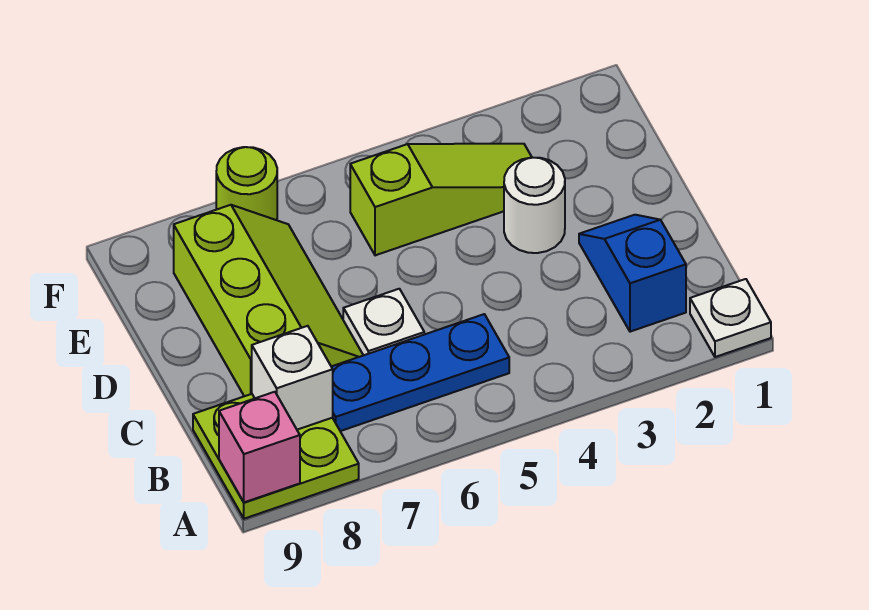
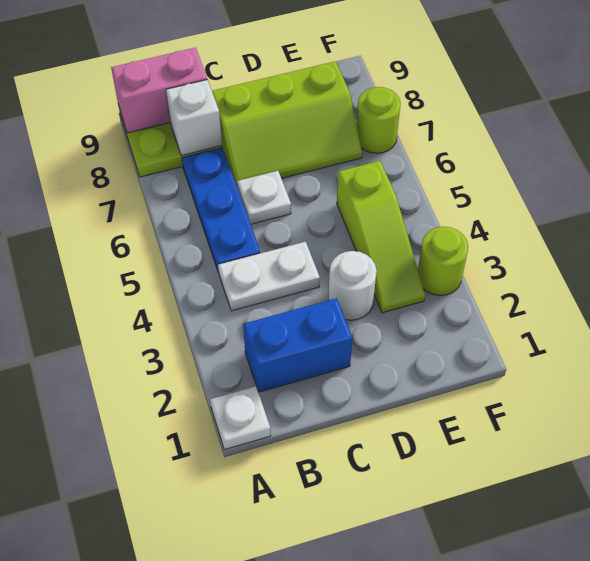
pink 1x1 brick [219,392,300,502] -> pink 1x2 brick [111,48,207,133]
blue 1x2 slope [579,215,686,332] -> blue 1x2 brick [243,298,352,392]
none -> white 1x2 plate [218,242,320,311]
none -> lime 1x1 round brick [418,227,468,296]

